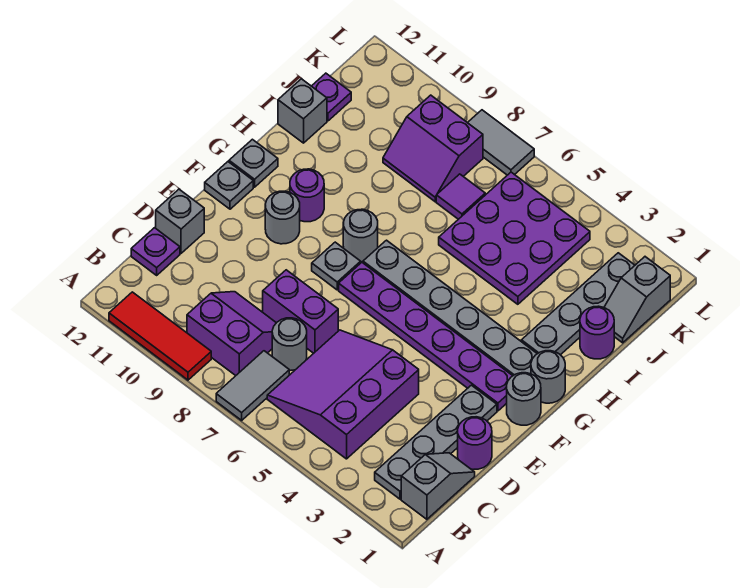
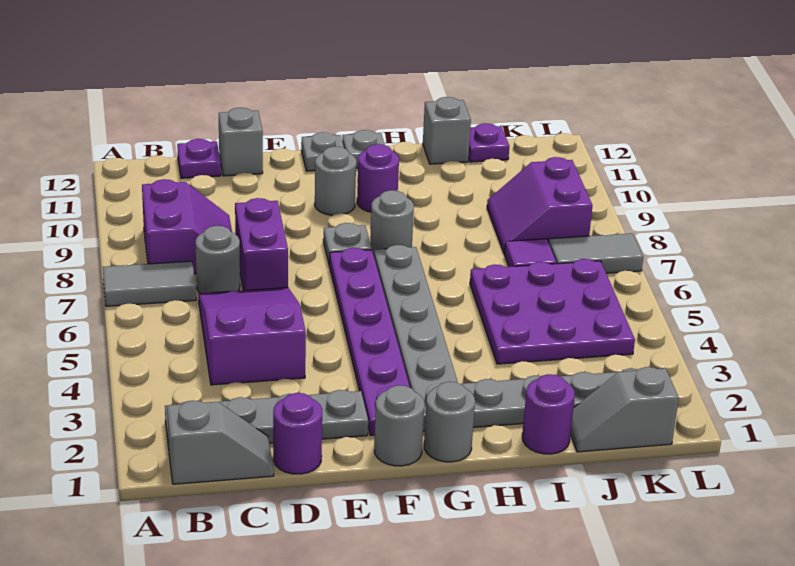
red 1x3 tile [109,292,211,380] -> none
purple 3x3 slope [267,330,419,459] -> purple 2x3 slope [198,288,306,385]
grey 1x2 tile [468,110,534,175] -> grey 1x2 tile turned to [549,233,643,273]

